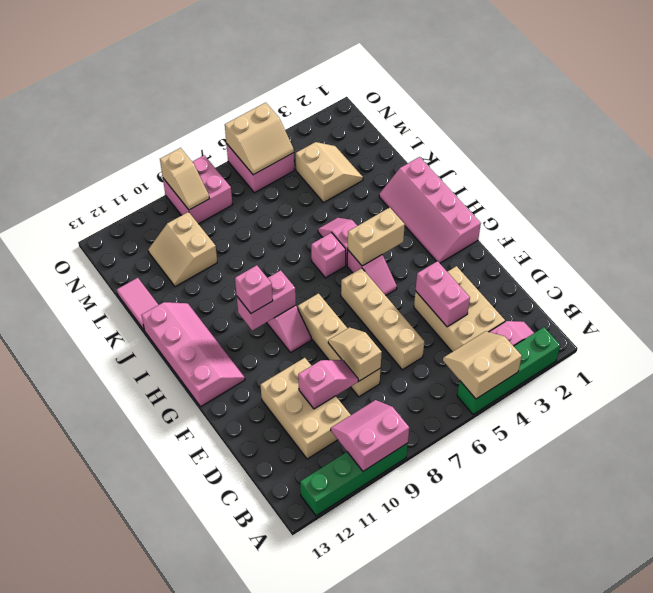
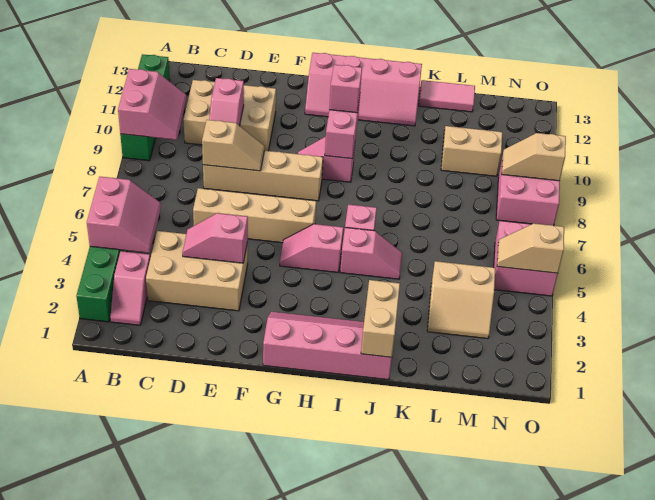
tan 2x2 slope [443,331,522,399] -> pink 2x2 slope [87,177,161,253]
pink 1x2 brick [415,261,470,327] -> pink 1x2 slope [182,213,248,263]
tan 1x2 brick [348,207,405,266] -> tan 1x2 brick moved to [361,280,400,357]
tan 2x2 slope [225,103,294,175] -> tan 1x2 slope [497,224,564,273]

